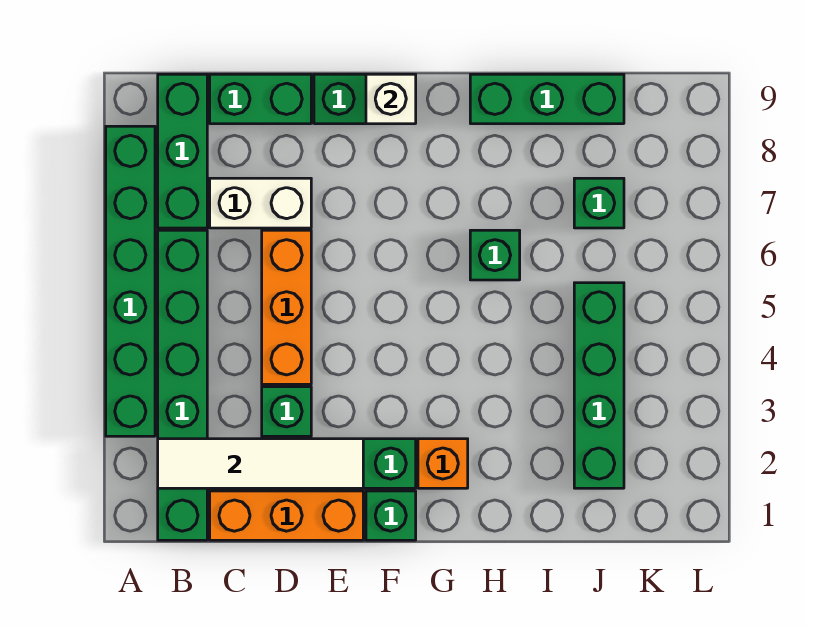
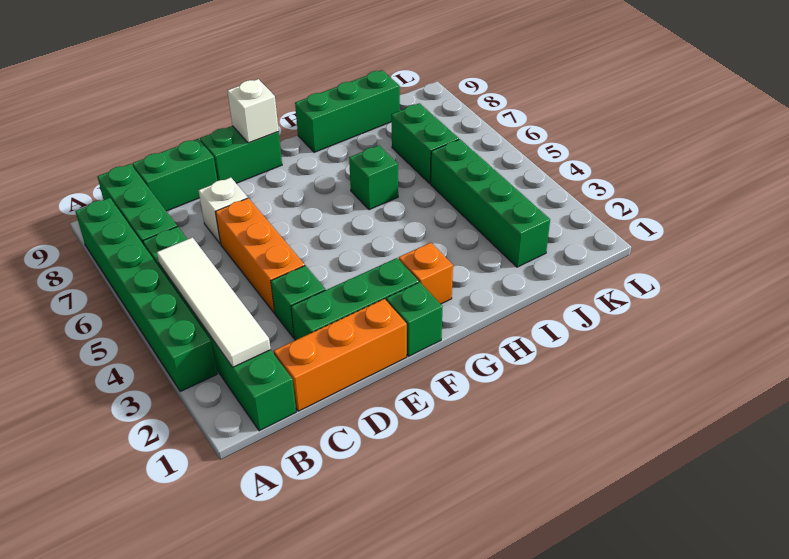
white 1x4 tile [158,439,363,488] -> white 1x4 tile turned to [157,238,271,367]
white 1x2 brick [210,178,311,228] -> white 1x1 brick [198,178,248,244]
green 1x1 brick [574,178,624,228] -> green 1x2 brick [391,103,459,183]

